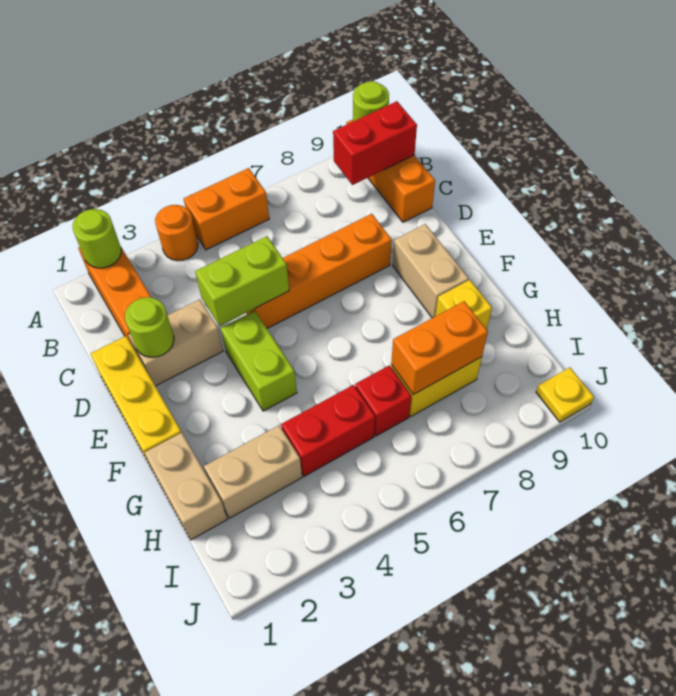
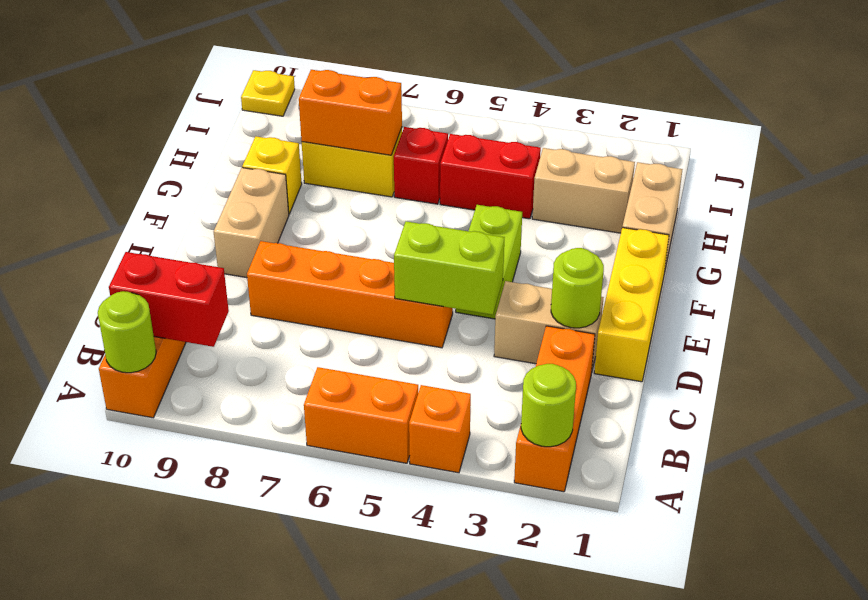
orange 1x1 round brick [155,205,198,261] -> orange 1x1 brick [409,385,471,473]

